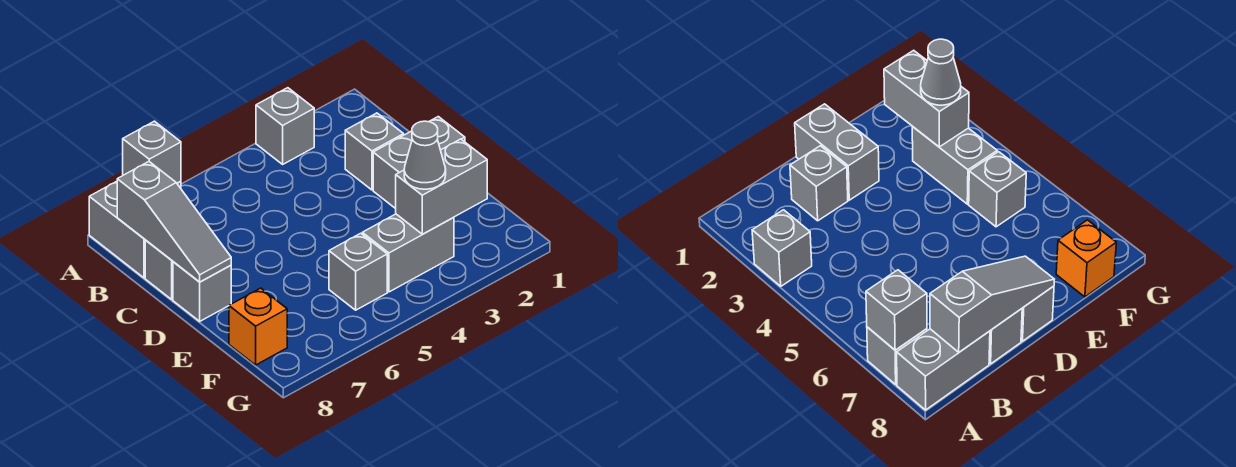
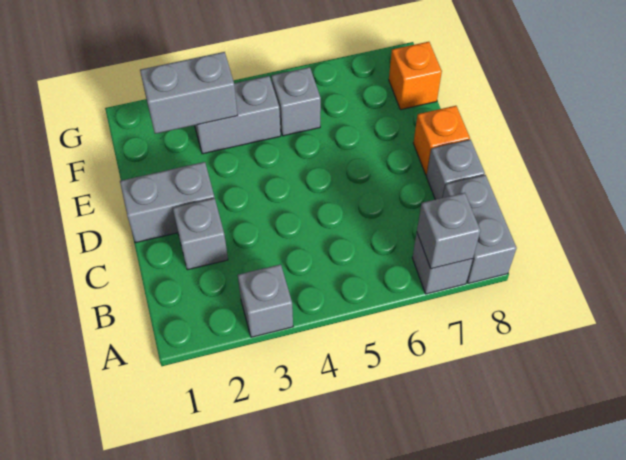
grey 1x3 slope [117,162,231,282] -> none
grey 1x1 brick [173,262,231,321] -> orange 1x1 brick [413,106,470,175]
grey 1x1 cone [404,121,446,189] -> none

